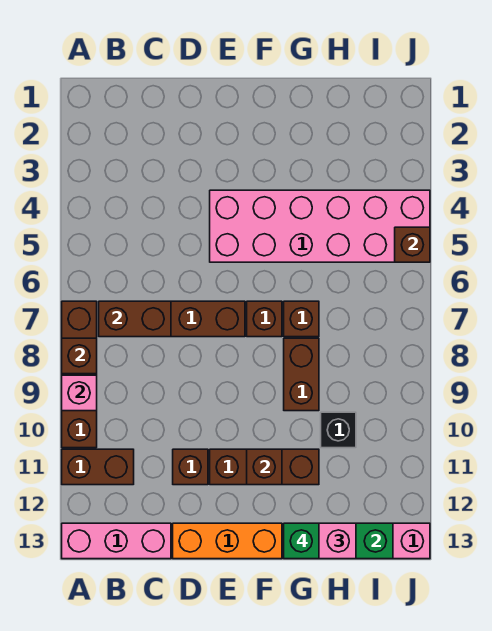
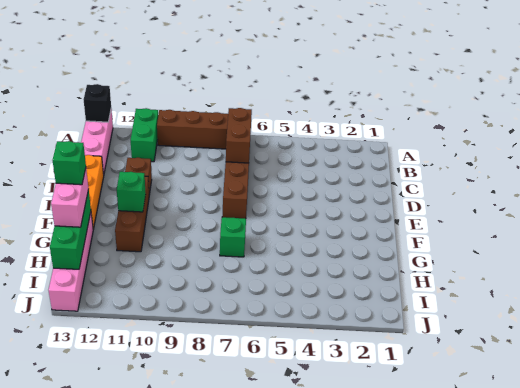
brown 1x1 brick [62,338,97,374] -> none
pink 1x1 brick [62,375,97,411] -> none
brown 1x2 brick [62,449,134,485] -> green 1x2 brick [131,108,158,162]
pink 2x6 brick [210,190,430,262] -> none
brown 1x1 brick [247,301,282,337] -> none
brown 1x1 brick [247,449,282,485] -> green 1x1 brick [117,172,146,212]
brown 1x1 brick [284,301,319,337] -> green 1x1 brick [220,217,246,257]
brown 1x2 brick [284,338,319,411] -> none
black 1x1 brick [321,412,356,448] -> black 1x1 brick moved to [84,84,111,122]
brown 1x1 brick [395,227,430,262] -> none

